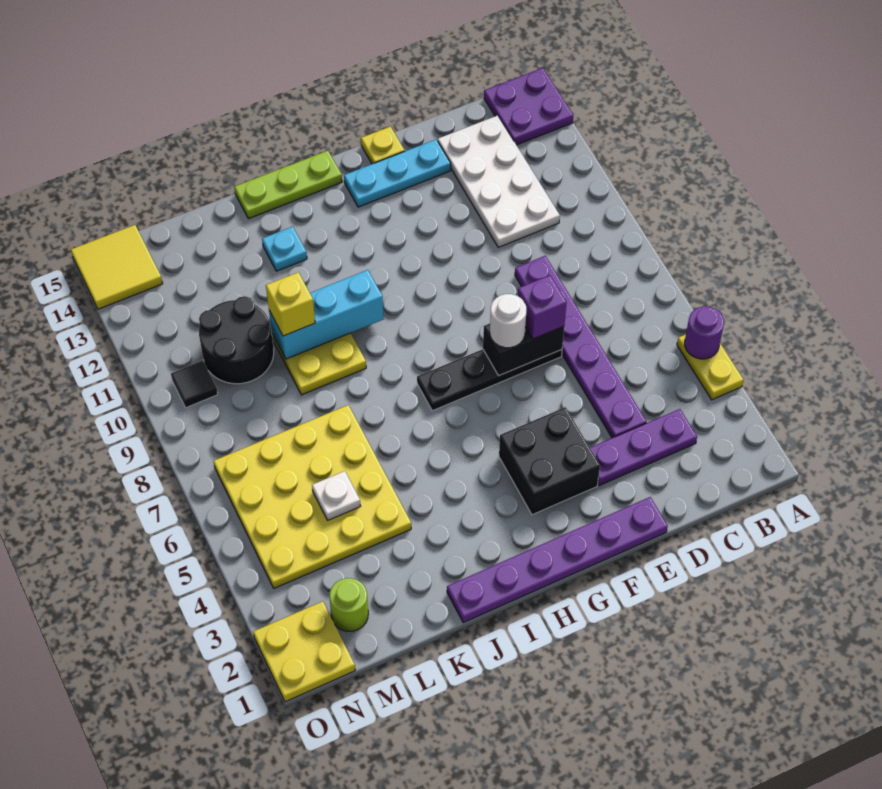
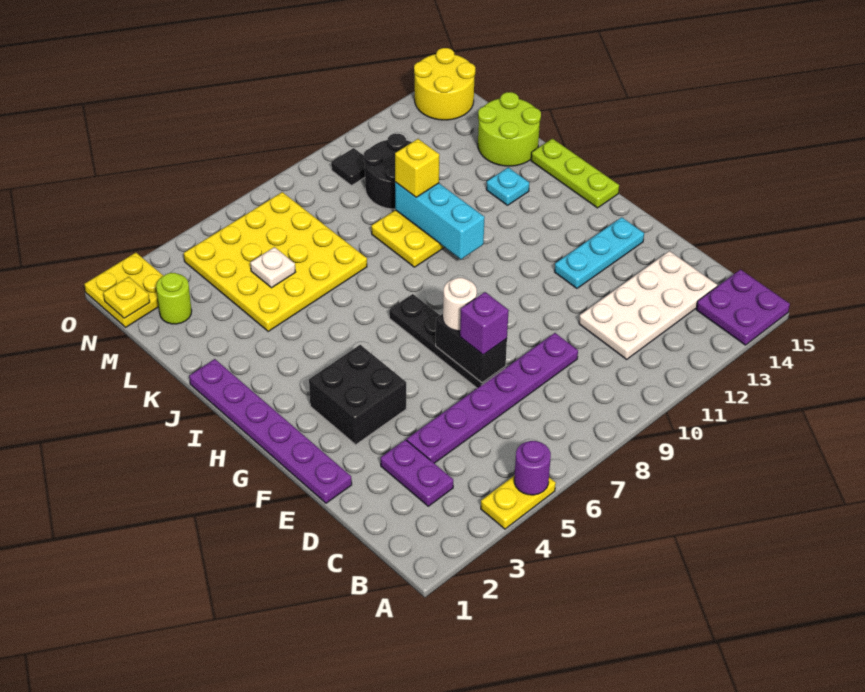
purple 1x3 plate [590,409,697,486] -> purple 1x2 plate [381,440,453,506]
cyan 1x3 plate [344,140,451,207] -> cyan 1x3 plate turned to [555,217,644,288]
yellow 1x1 plate [361,127,405,164] -> yellow 1x1 plate moved to [103,277,150,318]
none -> lime 2x2 round brick [478,92,541,166]
yellow 2x2 tile [71,225,163,309] -> yellow 2x2 round brick [414,48,475,120]

